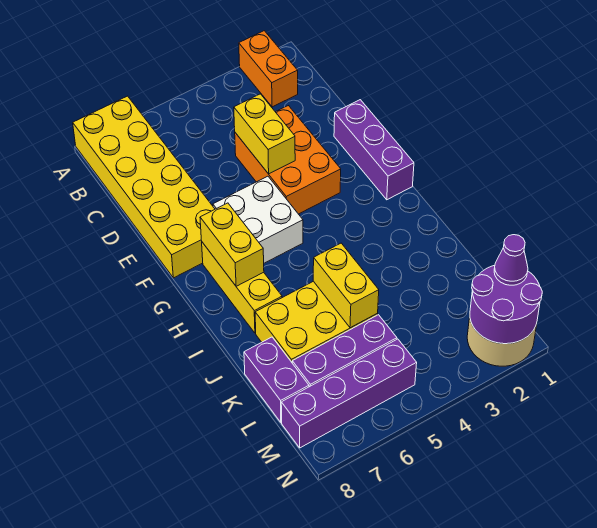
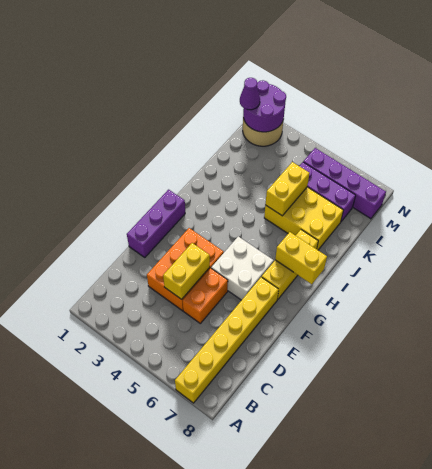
orange 1x2 brick [239,31,298,107] -> orange 1x2 brick moved to [183,268,228,323]
yellow 2x6 brick [73,96,215,278] -> yellow 1x6 brick [175,277,279,403]
yellow 1x2 brick [200,203,264,286] -> yellow 1x2 brick turned to [275,232,327,284]
purple 1x2 brick [244,337,309,422] -> none

